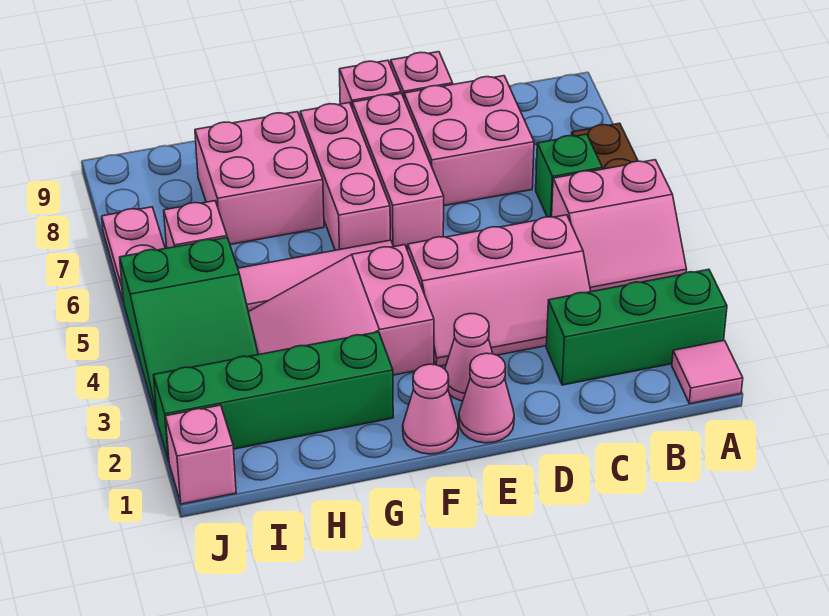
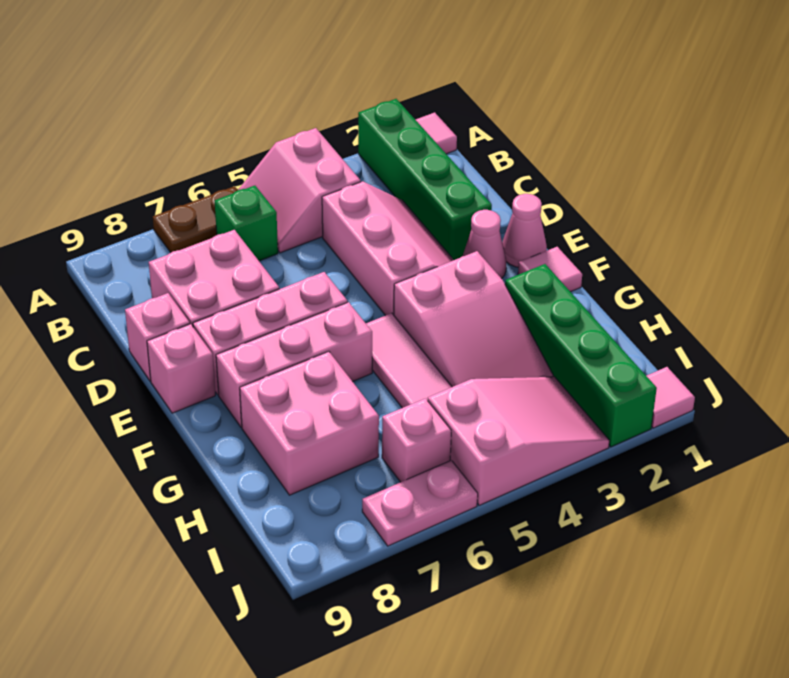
green 1x3 brick [546,269,727,385] -> green 1x4 brick [358,99,492,260]
pink 2x2 slope [552,160,687,292] -> pink 2x2 slope turned to [238,128,361,253]
pink 1x1 cone [403,364,458,454] -> pink 1x1 tile [518,247,582,292]
green 2x3 slope [120,237,258,419] -> pink 2x3 slope [428,377,610,505]
pink 1x1 brick [165,405,236,504] -> pink 1x1 tile [647,367,695,428]

